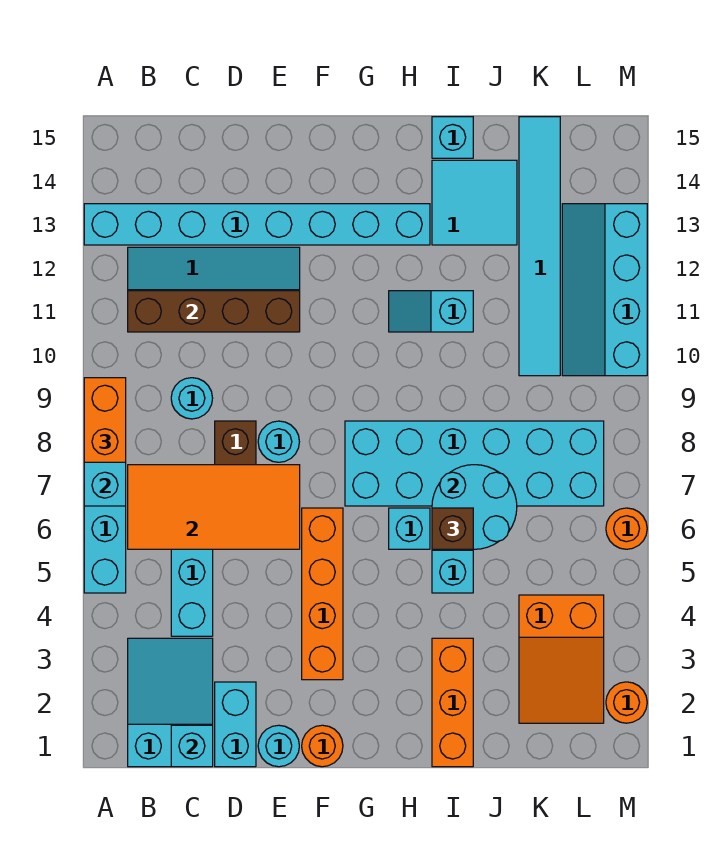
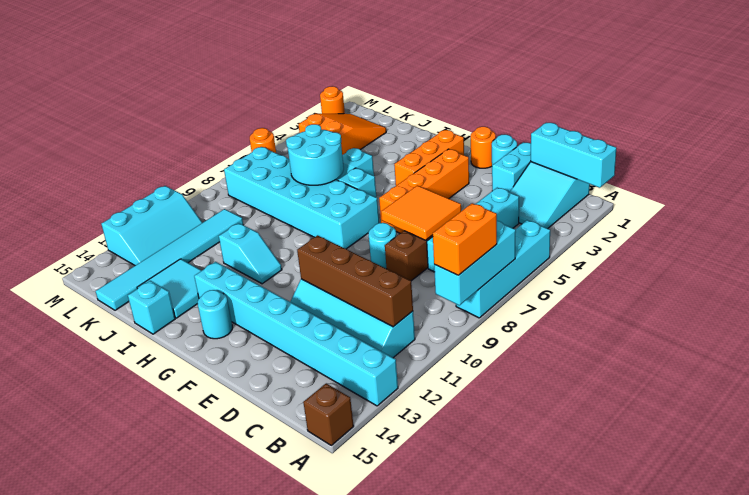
orange 2x4 tile [128,465,300,549] -> orange 2x2 tile [381,186,461,240]
cyan 1x1 brick [171,725,213,767] -> cyan 1x3 brick [531,123,616,188]
cyan 1x1 round brick [171,378,213,419] -> cyan 1x1 round brick moved to [198,290,232,339]
orange 1x3 brick [432,638,473,767] -> orange 1x3 brick moved to [394,130,464,186]
brown 1x1 brick [432,508,473,549] -> brown 1x1 brick moved to [303,383,354,445]
cyan 2x4 slope [562,204,647,376] -> cyan 2x3 slope [101,186,202,266]

